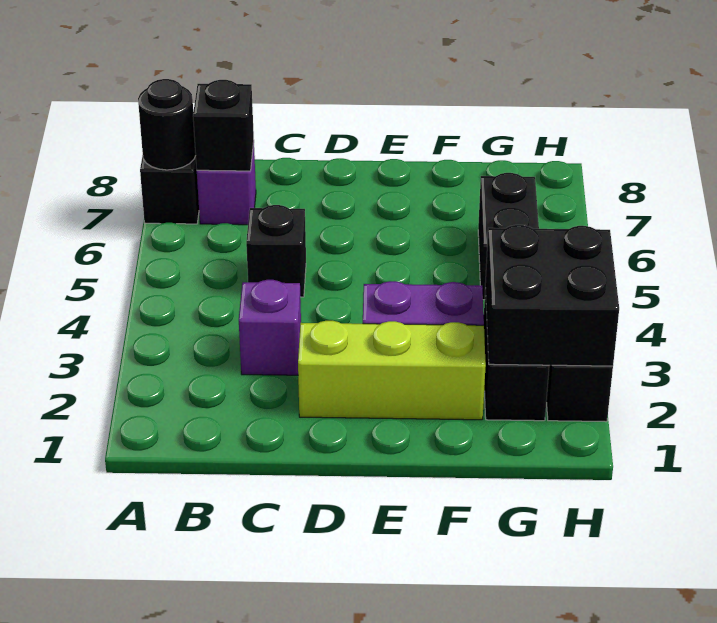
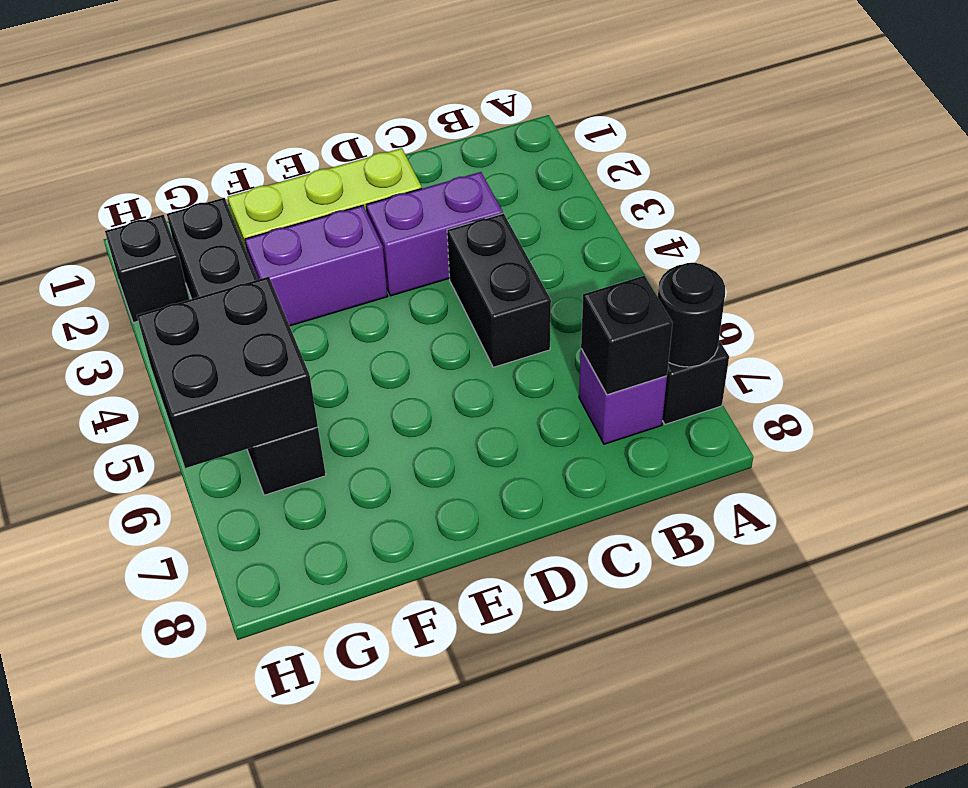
purple 1x1 brick [239,280,301,375] -> purple 1x2 brick [366,172,503,296]
black 1x1 brick [246,205,306,297] -> black 1x2 brick [447,213,551,367]
black 2x2 brick [485,225,619,366] -> black 2x2 brick moved to [137,277,318,468]

